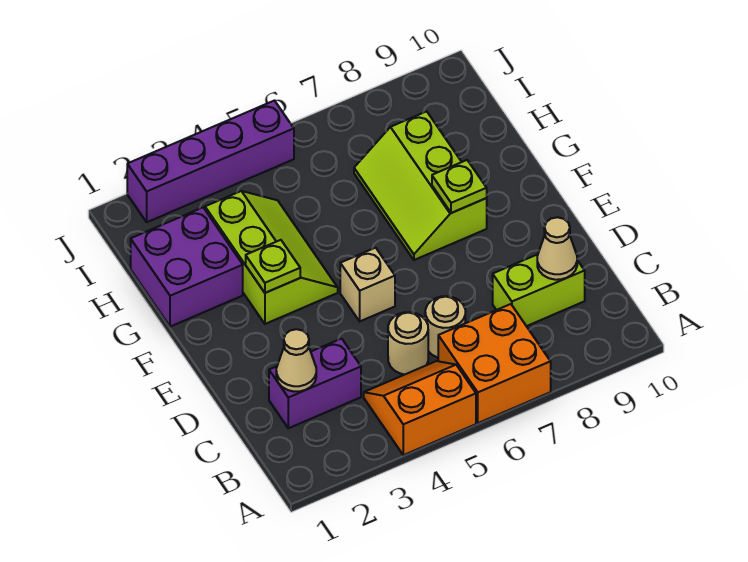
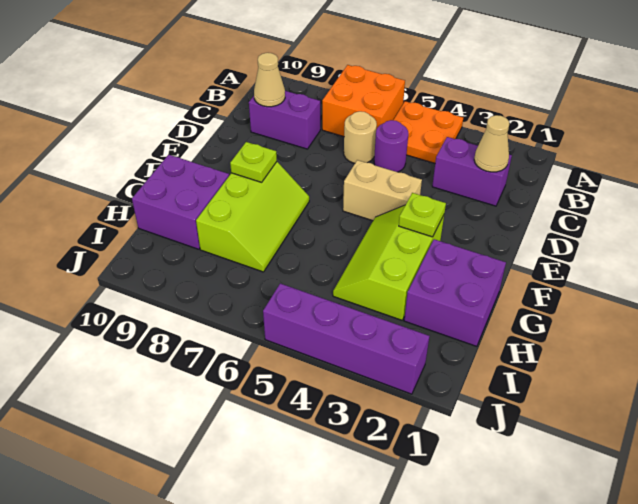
orange 2x2 slope [364,361,476,455] -> orange 2x2 plate [394,101,463,163]
tan 1x1 round brick [388,312,428,375] -> purple 1x1 round brick [374,120,408,172]
lime 1x2 brick [493,254,585,326] -> purple 1x2 brick [249,91,320,149]
tan 1x1 brick [340,248,395,321] -> tan 1x2 brick [343,160,422,221]
none -> purple 2x2 brick [132,155,229,249]

